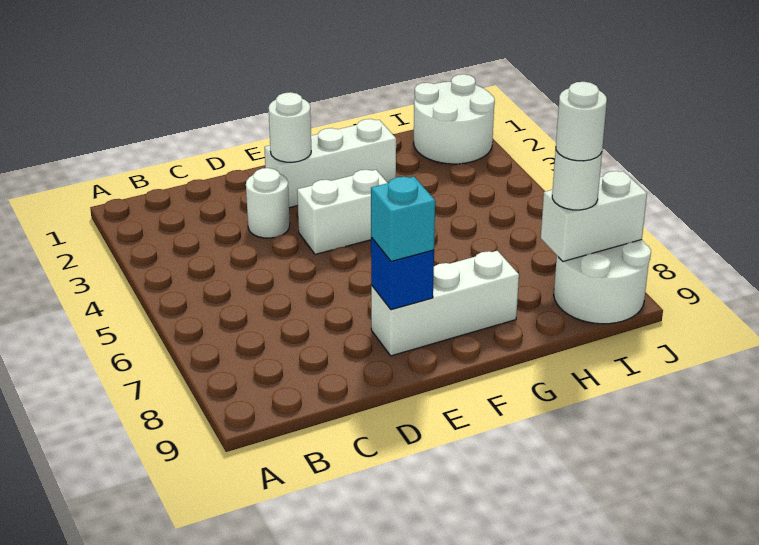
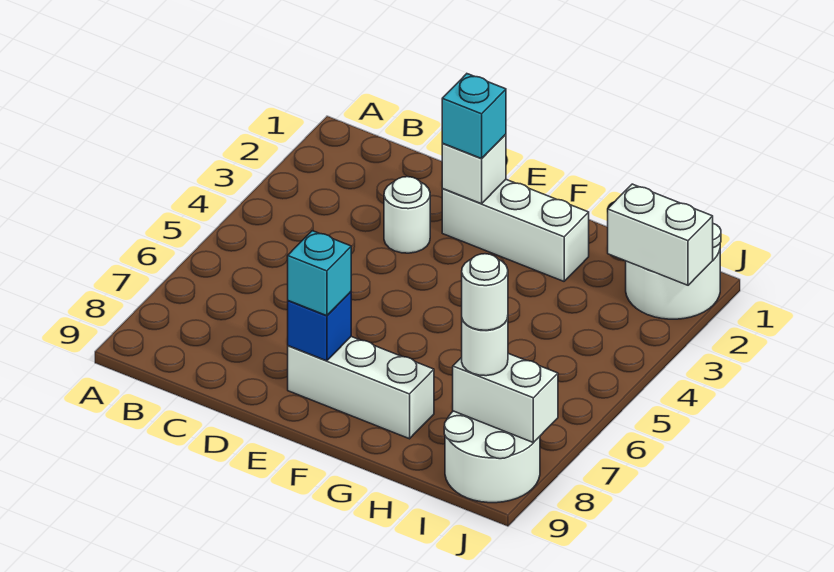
white 1x1 round brick [269,92,311,162] -> white 1x1 brick [442,134,506,204]
none -> cyan 1x1 brick [442,74,506,158]
white 1x2 brick [297,170,387,254] -> white 1x2 brick moved to [608,184,713,285]

